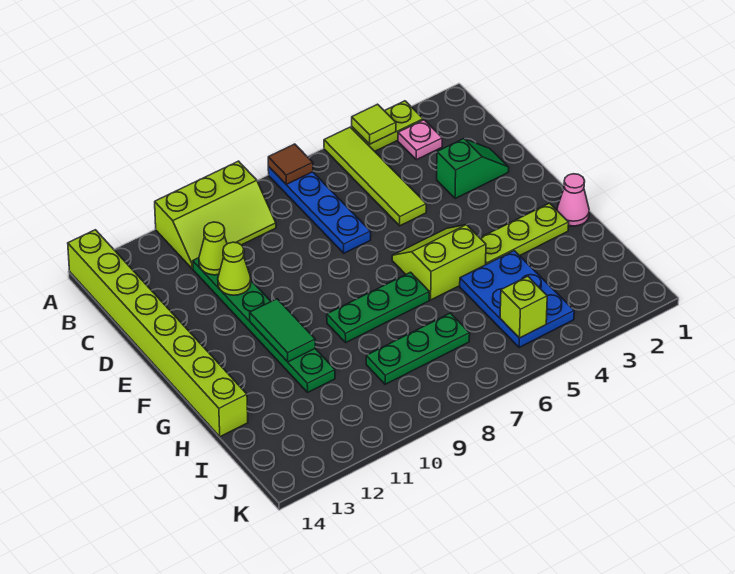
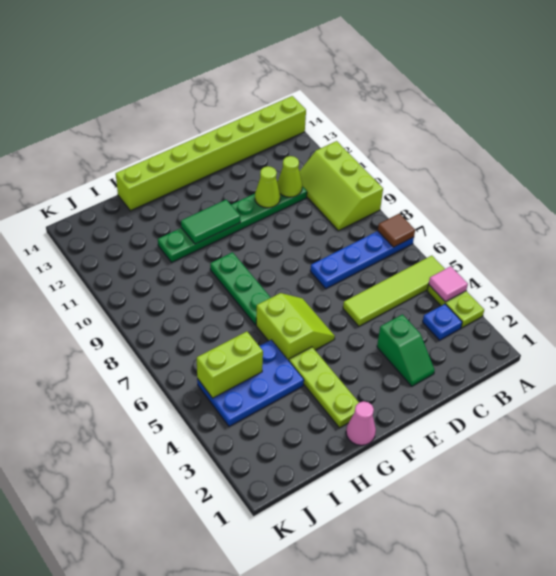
lime 1x1 tile [352,104,396,144] -> pink 1x1 tile [429,266,468,302]
pink 1x1 plate [398,120,442,160] -> blue 1x1 plate [423,304,462,340]
green 1x3 plate [366,313,470,384] -> none
lime 1x1 brick [500,276,547,338] -> lime 1x2 brick [197,332,263,398]

